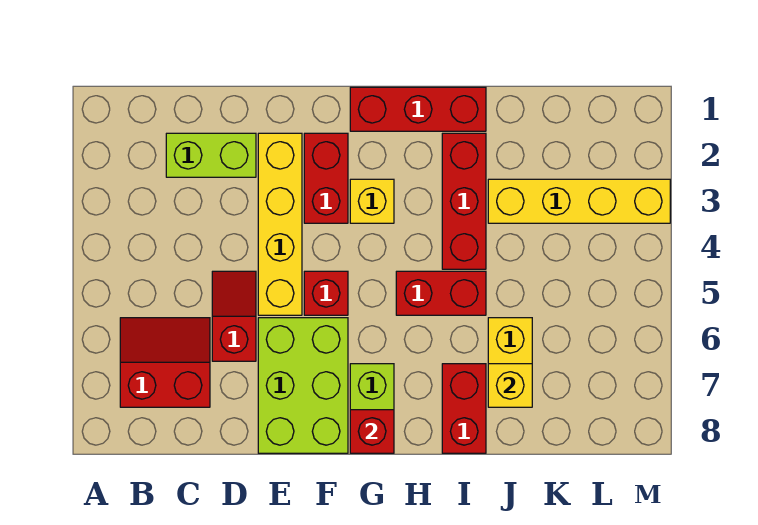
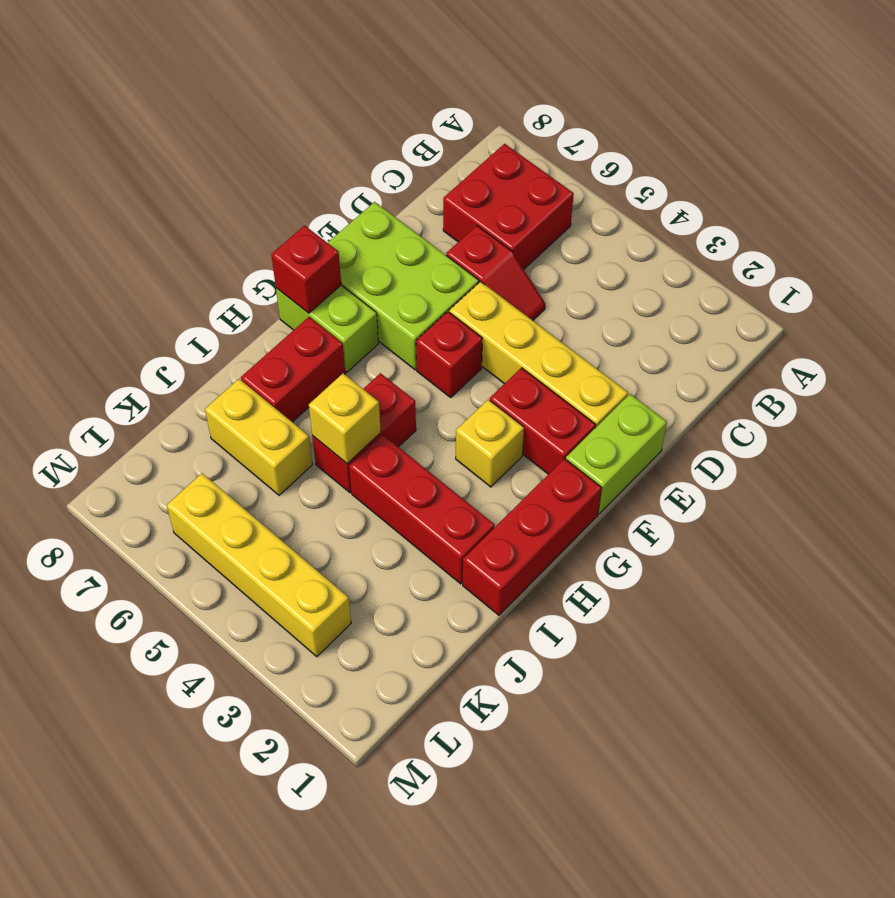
red 2x2 slope [120,318,210,407] -> red 2x2 brick [443,144,574,269]
lime 1x2 brick [166,133,256,177] -> lime 1x2 brick moved to [566,394,667,514]
red 1x2 brick [442,364,486,453] -> red 1x2 brick turned to [241,317,345,422]
yellow 1x4 brick [488,179,670,223] -> yellow 1x4 brick turned to [167,473,351,657]
yellow 1x1 brick [488,364,532,407] -> yellow 1x1 brick moved to [309,373,381,464]

